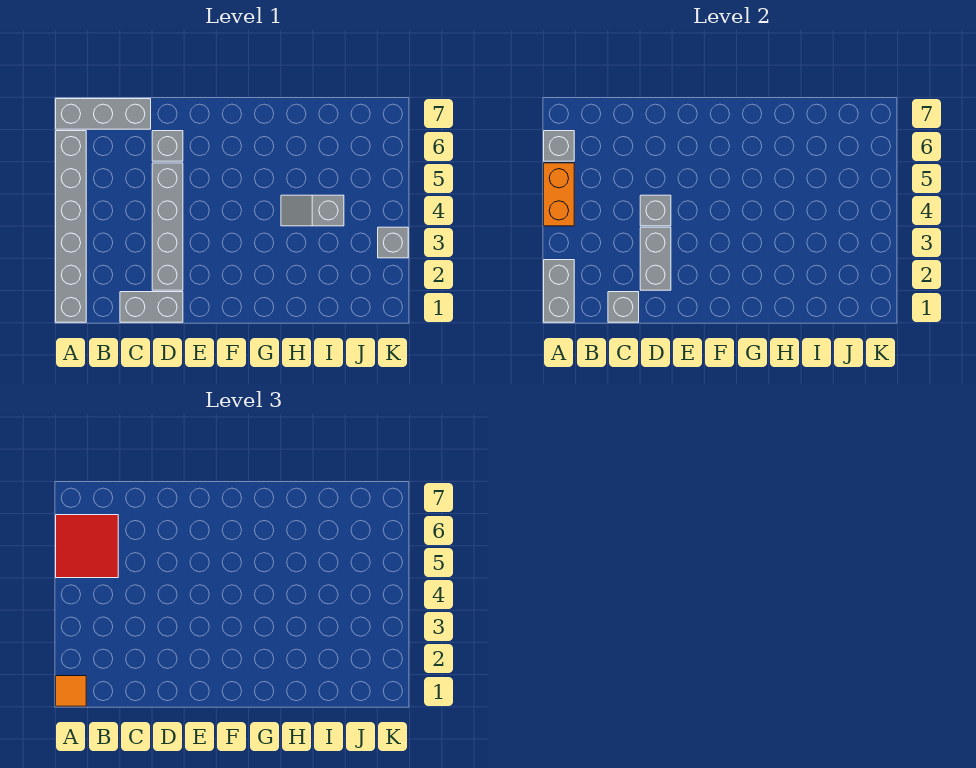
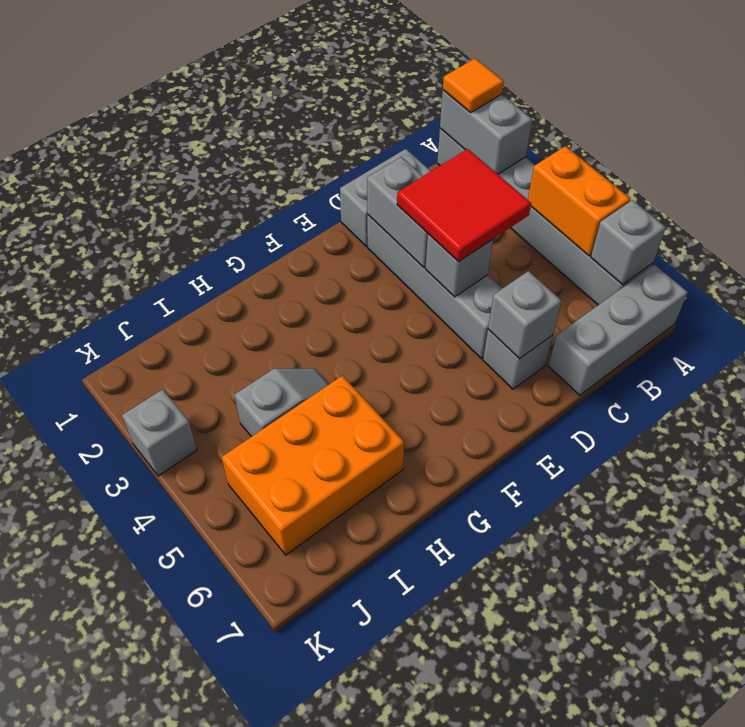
red 2x2 tile [56,515,118,578] -> red 2x2 tile moved to [397,149,531,262]
grey 1x1 brick [608,292,639,322] -> grey 1x1 brick moved to [488,271,562,359]
none -> orange 2x3 brick [222,376,404,555]

